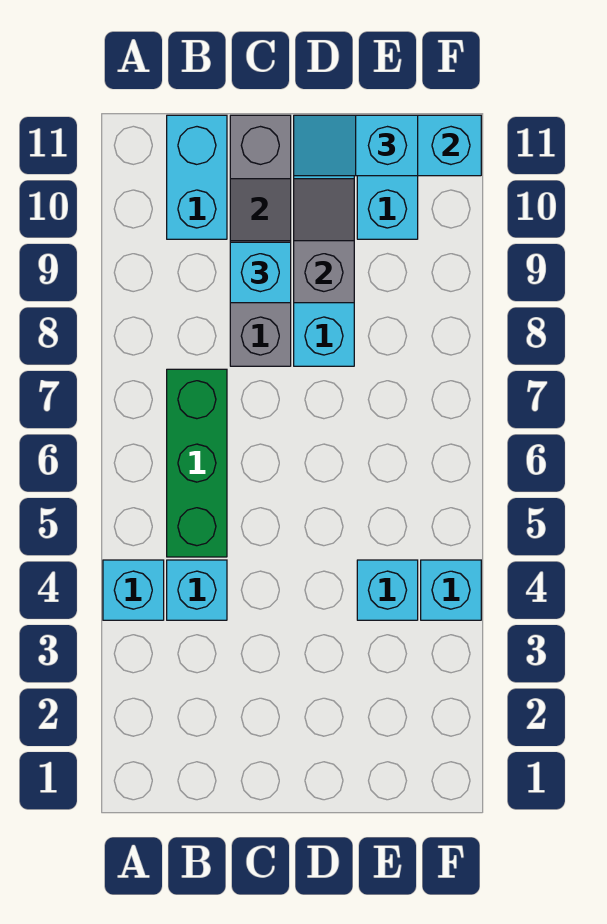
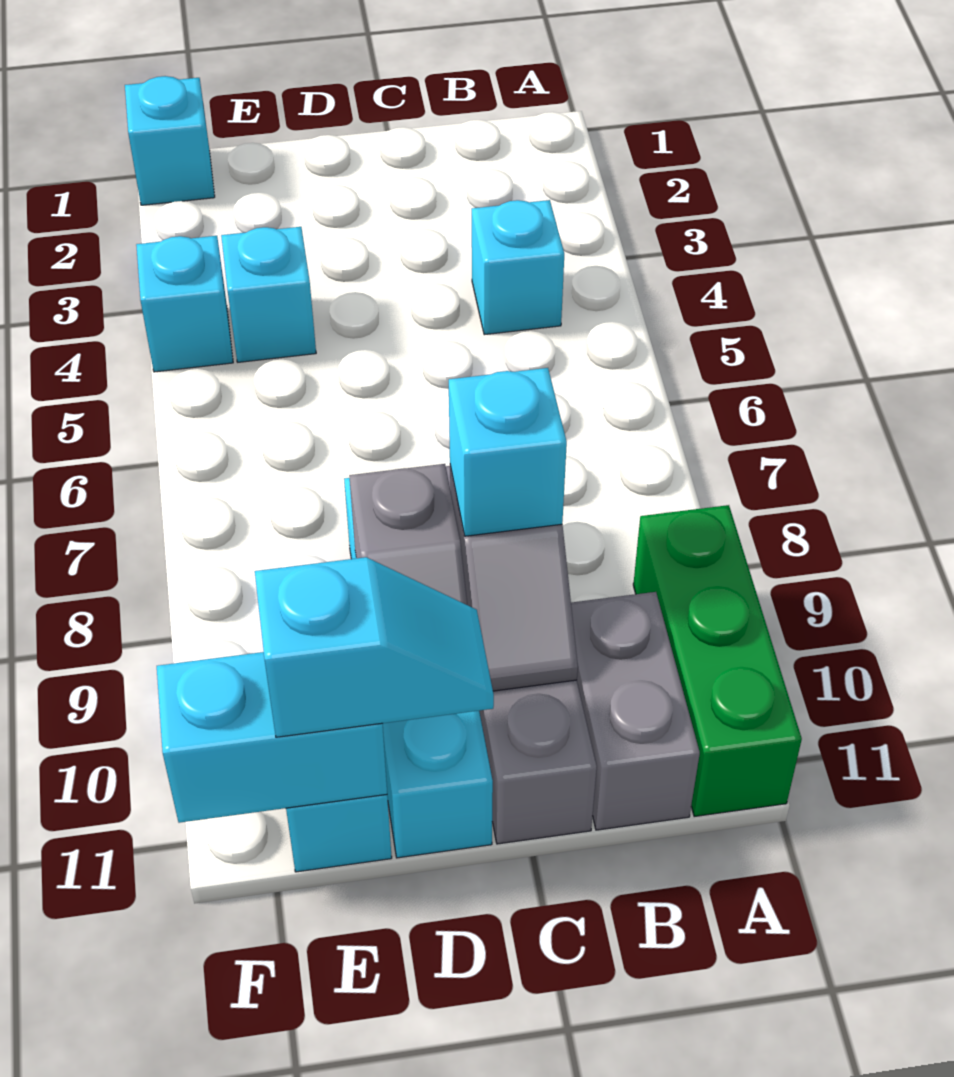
cyan 1x1 brick [103,560,164,620] -> cyan 1x1 brick moved to [125,76,215,205]
green 1x3 brick [167,369,227,557] -> green 1x3 brick moved to [633,505,802,817]
cyan 1x2 brick [167,115,227,239] -> grey 1x2 brick [571,592,700,830]

